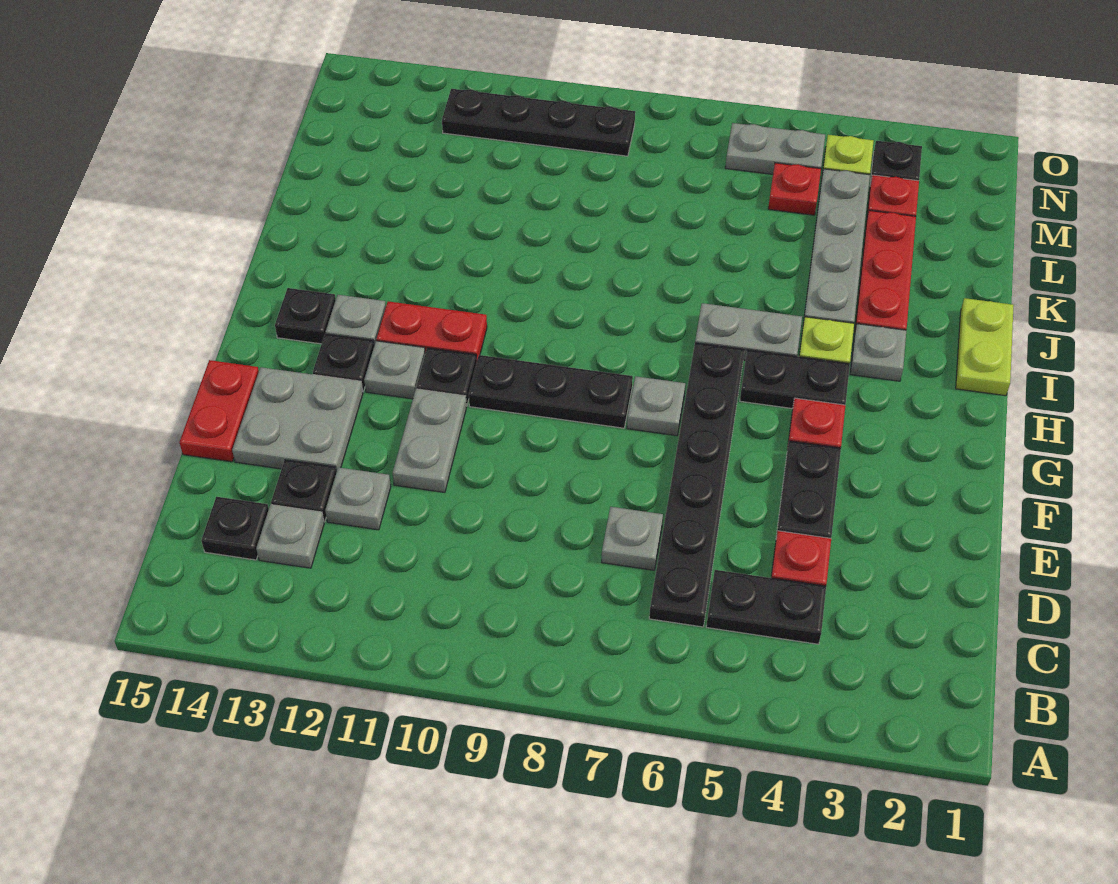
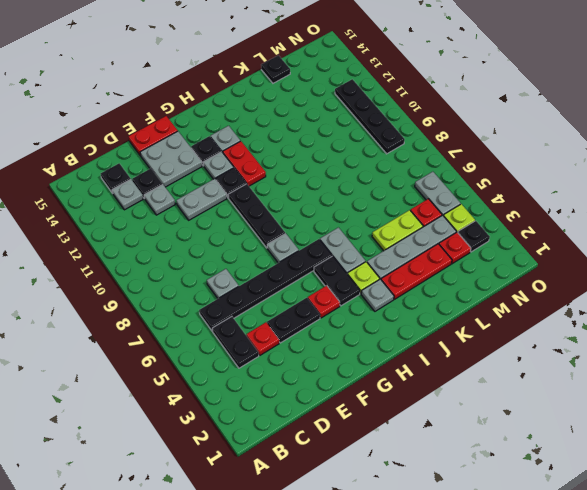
black 1x1 plate [275,288,336,344] -> black 1x1 plate moved to [261,55,290,83]
lime 1x2 plate [956,298,1014,396] -> lime 1x2 plate moved to [372,210,423,251]

